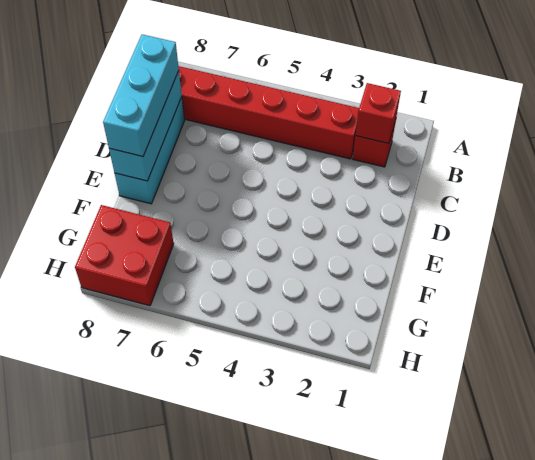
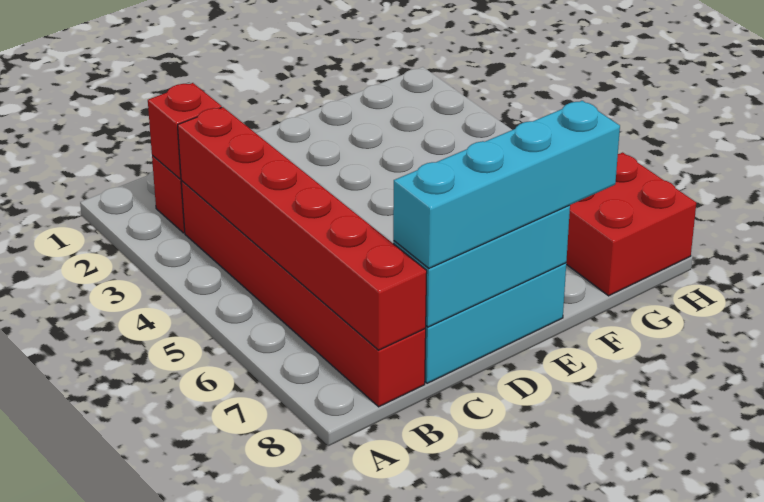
none -> red 1x6 brick [178,107,427,350]
cyan 1x3 brick [103,34,179,156] -> cyan 1x4 brick [393,101,620,268]

